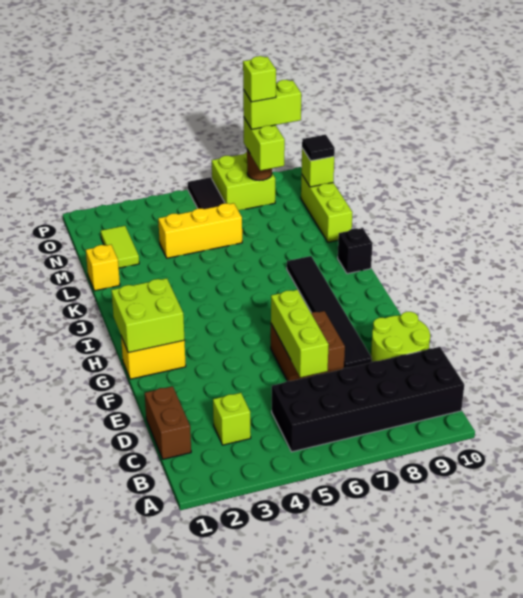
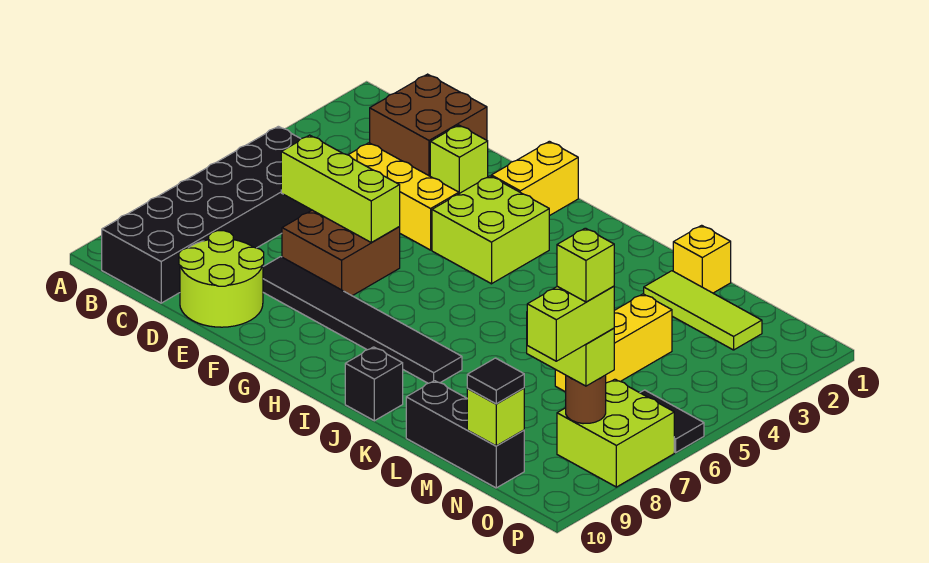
brown 1x2 brick [145,386,191,459] -> brown 2x2 brick [370,74,487,176]
lime 1x1 brick [213,393,251,445] -> lime 1x1 brick moved to [430,125,488,193]
none -> yellow 1x3 brick [349,143,459,250]
lime 2x2 brick [111,278,184,353] -> lime 2x2 brick moved to [432,176,549,284]
lime 1x3 brick [301,175,352,242] -> black 1x3 brick [406,381,524,488]
lime 1x2 tile [101,226,139,268] -> lime 1x3 tile [644,271,762,350]

